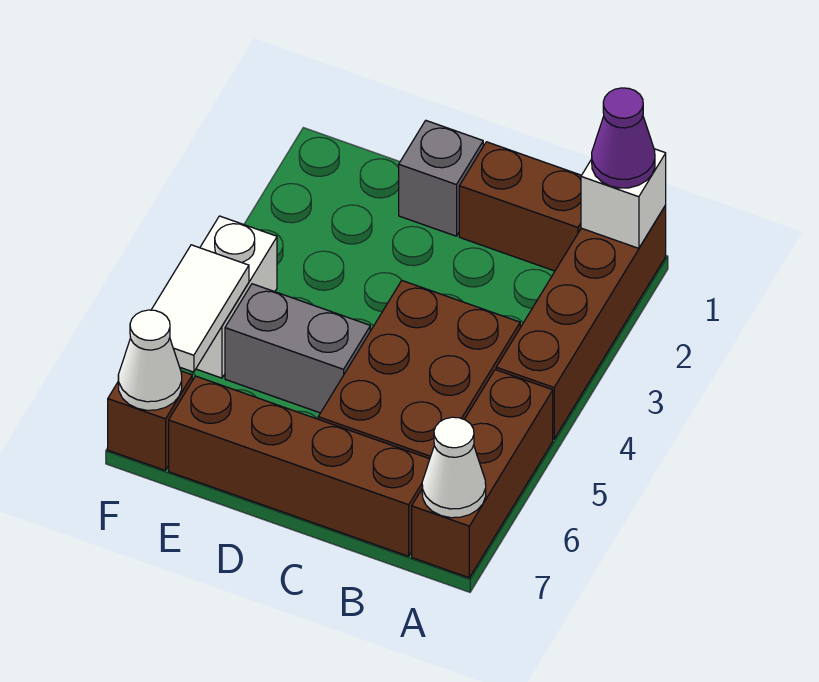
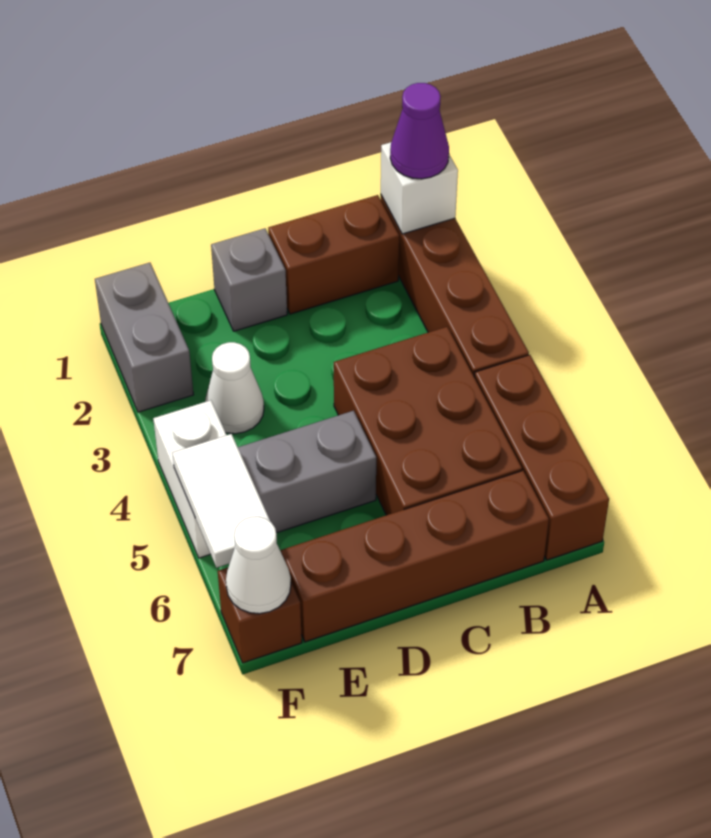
white 1x1 cone [422,417,486,518] -> white 1x1 cone moved to [205,342,264,434]
none -> grey 1x2 brick [95,263,193,412]

